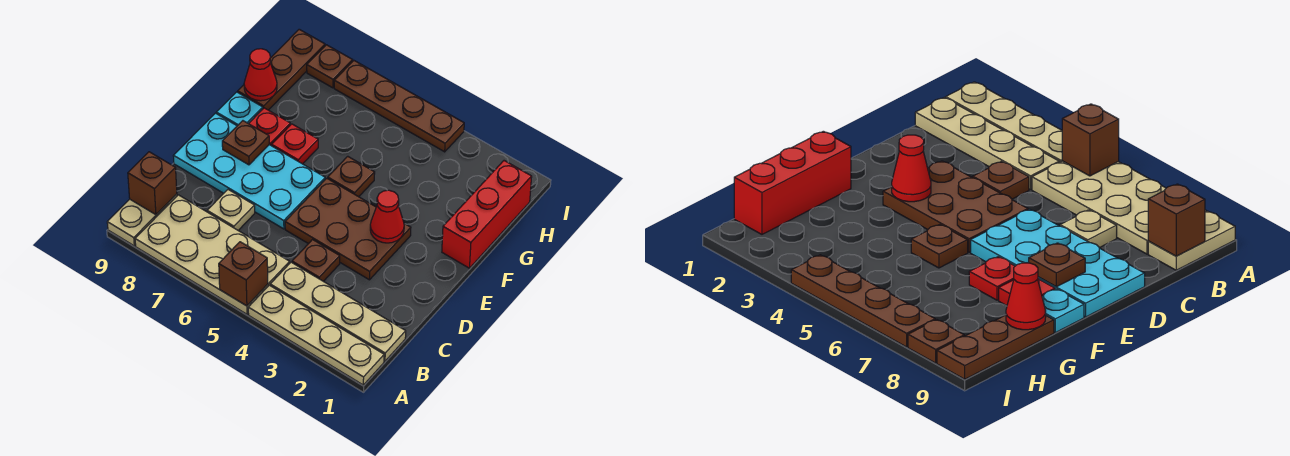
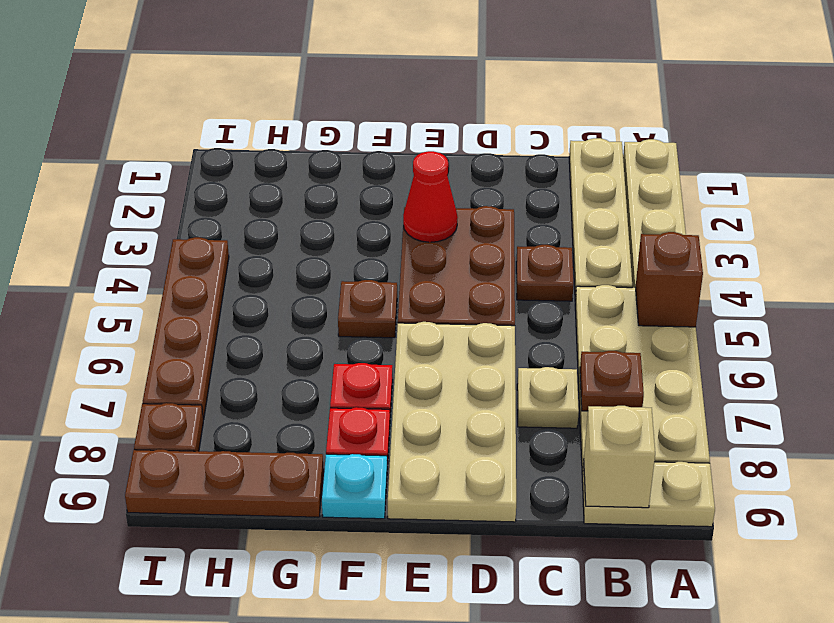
brown 1x1 brick [128,152,177,215] -> tan 1x1 brick [584,406,655,508]
cyan 2x4 plate [174,113,325,229] -> tan 2x4 plate [388,322,516,522]
brown 1x1 plate [222,121,269,165] -> brown 1x1 plate moved to [580,351,644,411]
red 1x3 brick [442,161,532,268] -> none
red 1x1 cone [244,49,277,101] -> none

